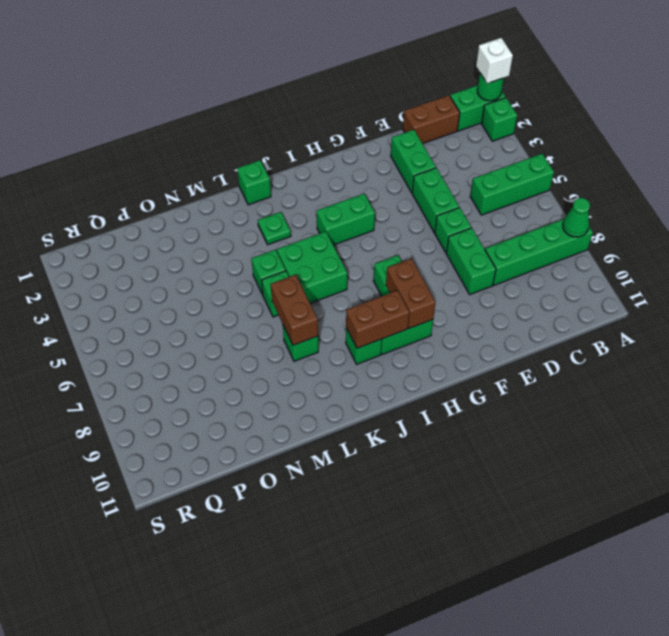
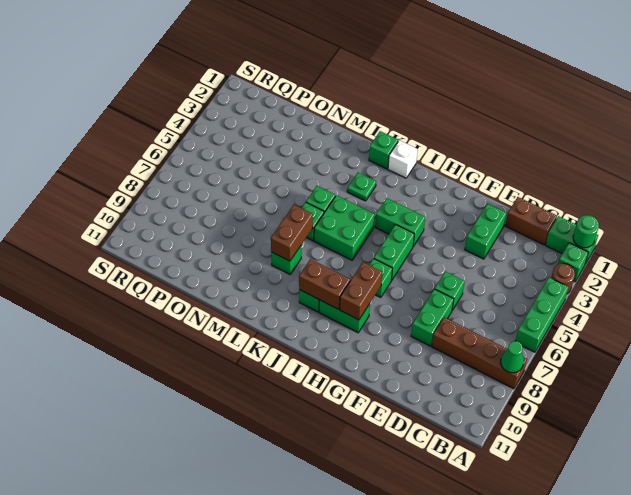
white 1x1 brick [476,38,513,83] -> white 1x1 brick moved to [388,140,418,178]
none -> brown 1x1 round brick [551,263,575,294]
green 1x3 brick [470,154,554,215] -> green 1x3 brick turned to [516,278,568,352]
green 1x4 brick [485,219,593,285] -> brown 1x4 brick [432,317,527,389]
green 1x2 brick [412,168,459,233] -> green 1x2 brick moved to [374,225,414,280]

